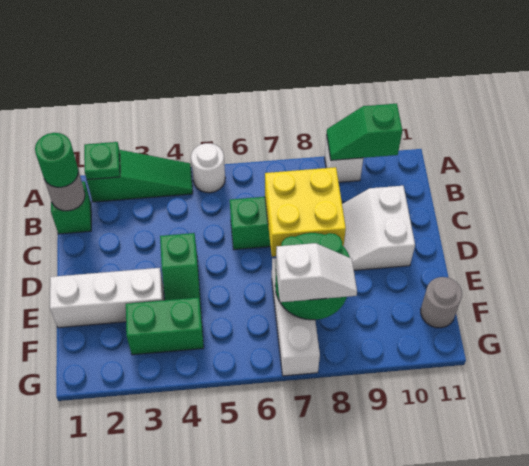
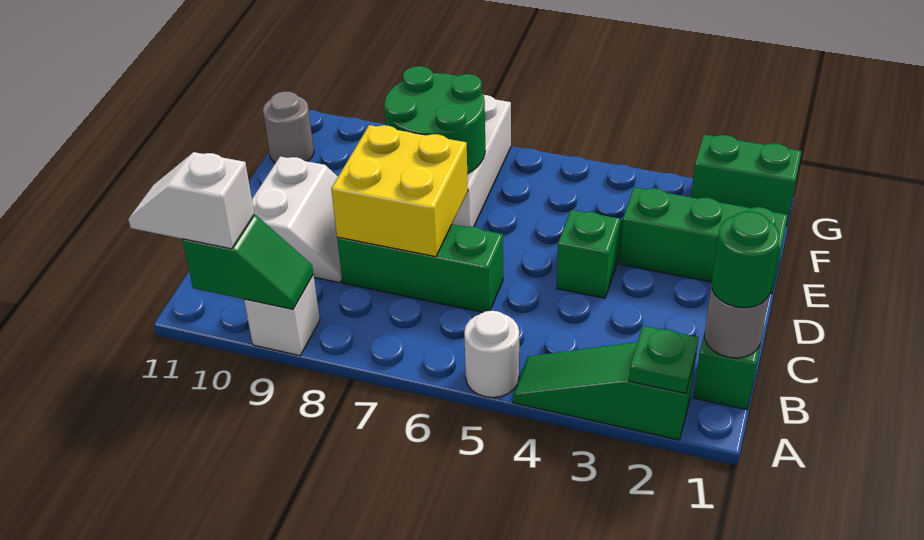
white 1x3 brick [50,268,164,328] -> green 1x3 brick [619,187,788,294]
green 1x2 brick [126,298,204,355] -> green 1x2 brick moved to [691,135,802,226]
white 1x2 slope [276,243,357,302] -> white 1x2 slope moved to [128,152,254,249]

